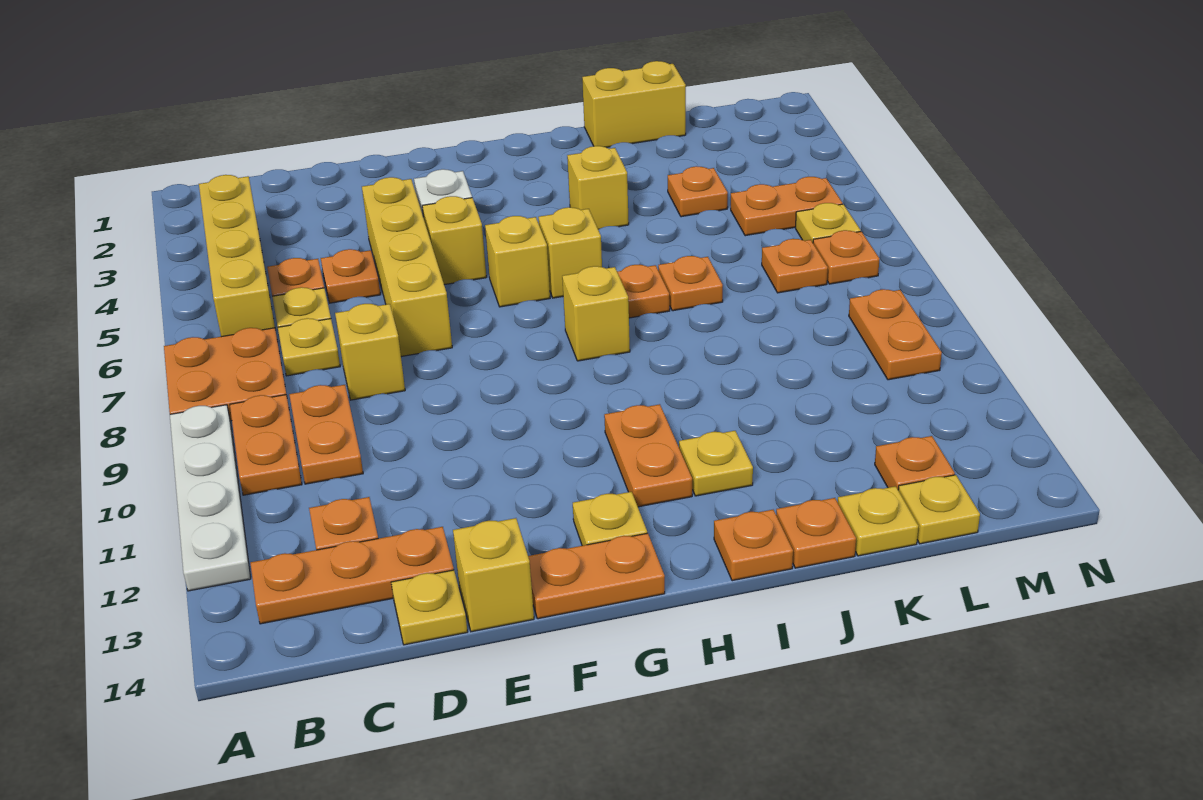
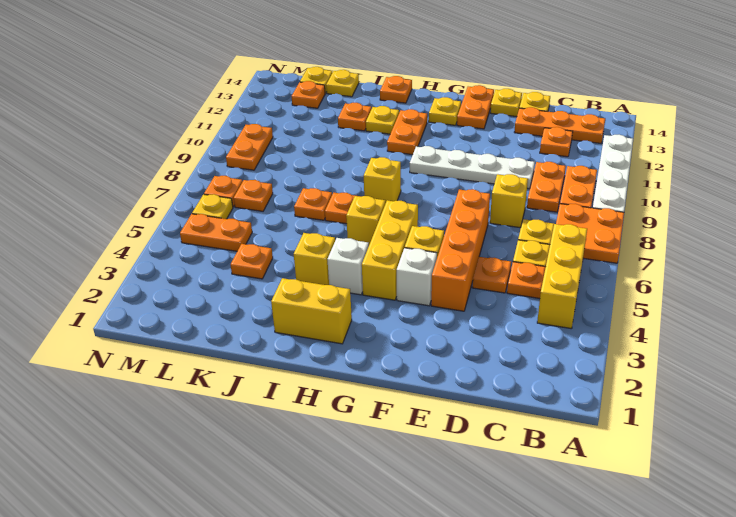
yellow 1x4 brick [199,175,275,337] -> yellow 1x3 brick [537,224,587,329]
none -> white 1x4 plate [410,146,535,189]
yellow 1x4 brick [362,177,452,357] -> orange 1x4 brick [431,189,490,311]
yellow 1x1 brick [453,518,534,632] -> yellow 1x1 plate [490,89,522,117]
orange 1x2 plate [528,533,665,619] -> orange 1x2 plate turned to [457,85,494,129]
yellow 1x1 brick [485,216,550,307] -> yellow 1x3 brick [362,200,418,300]
none -> white 1x1 brick [327,238,369,295]
yellow 1x2 brick [582,61,686,147] -> yellow 1x2 brick moved to [271,278,352,344]
orange 1x1 plate [776,498,856,568] -> orange 1x1 plate moved to [338,103,371,131]

